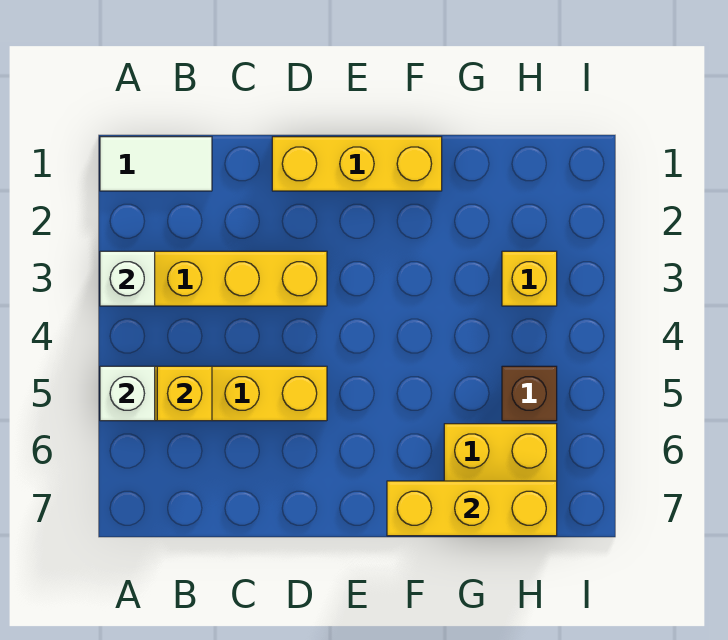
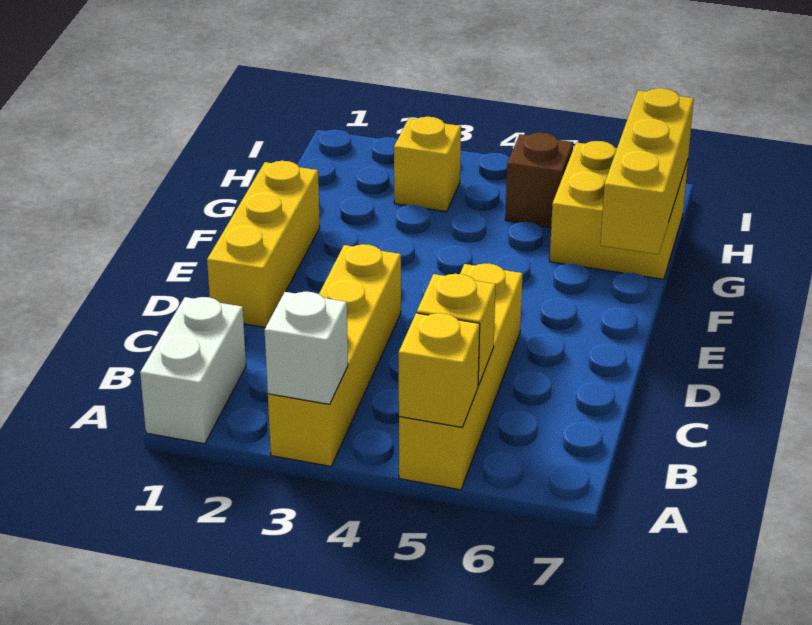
white 1x2 tile [100,137,212,191] -> white 1x2 brick [140,297,246,444]
white 1x1 brick [100,366,155,421] -> yellow 1x1 brick [399,313,480,427]

